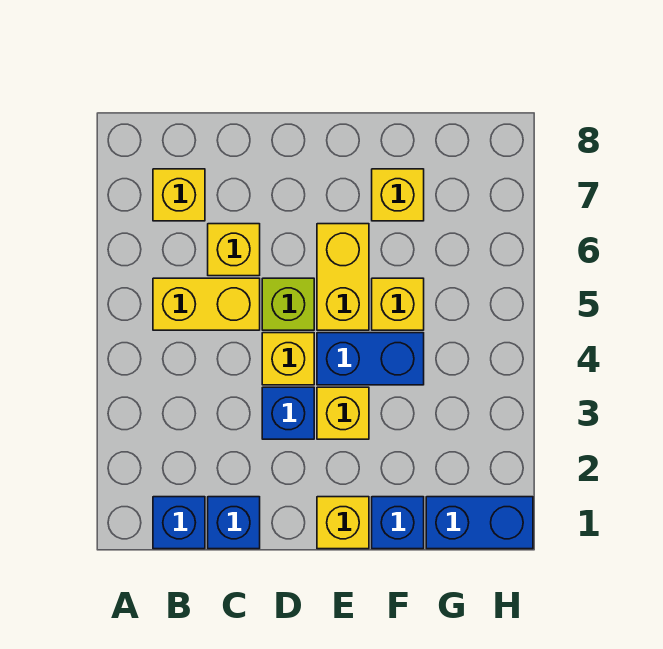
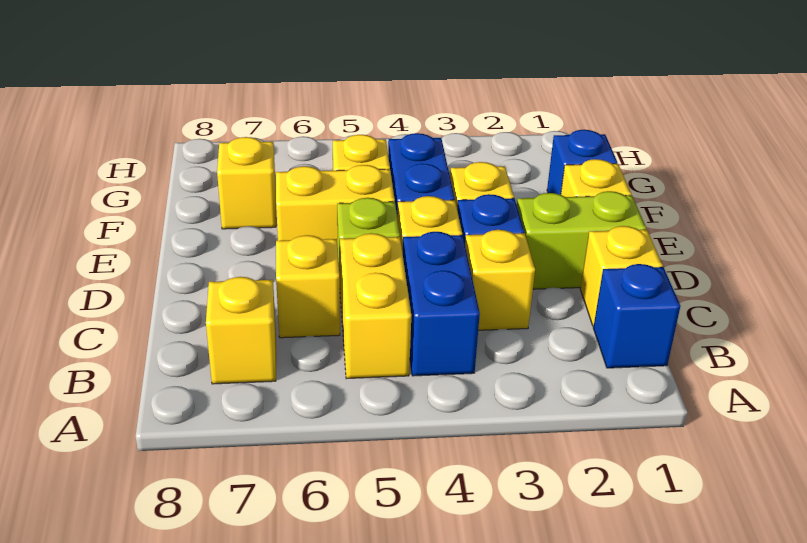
blue 1x1 brick [208,497,260,549] -> yellow 1x1 brick [580,226,663,326]
none -> yellow 1x1 brick [465,230,535,330]
none -> lime 1x2 brick [517,191,646,289]
blue 1x2 brick [426,497,533,549] -> blue 1x2 brick moved to [403,232,480,376]

